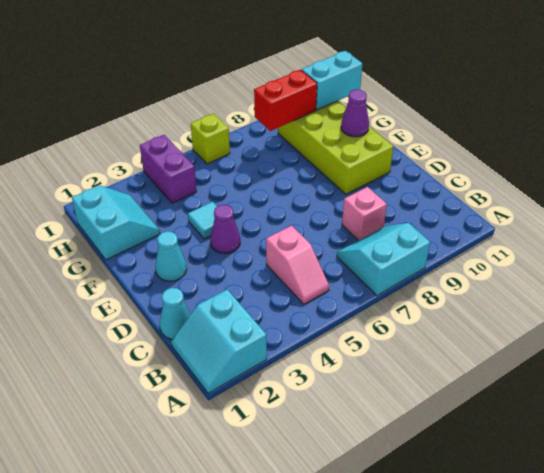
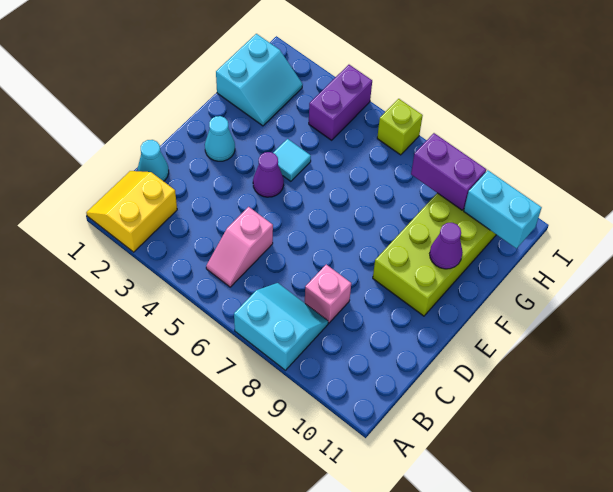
cyan 2x2 slope [171,290,267,393] -> yellow 2x2 slope [86,171,177,252]
red 1x2 brick [254,70,317,131] -> purple 1x2 brick [411,133,486,210]

